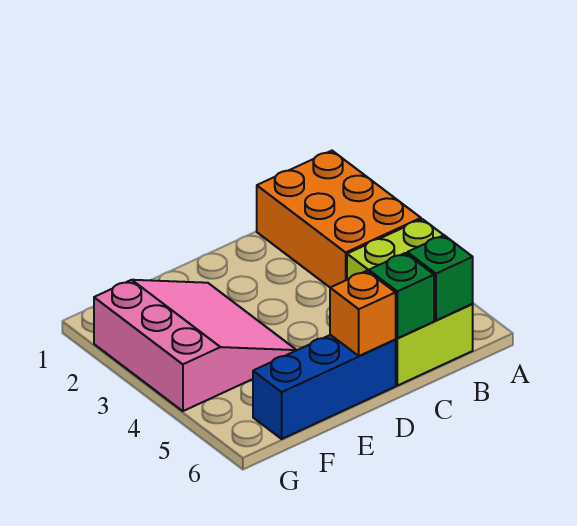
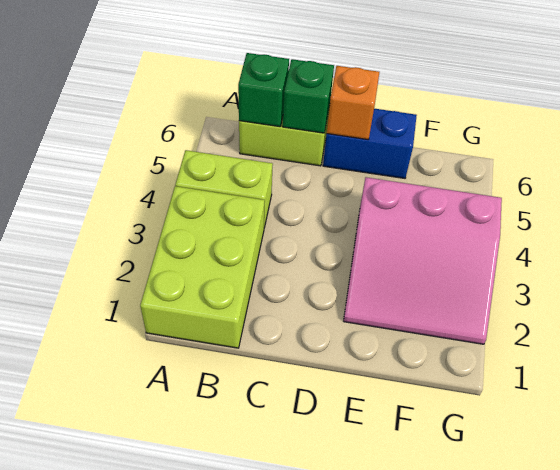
orange 2x3 brick [257,151,421,287] -> lime 2x3 brick [140,186,265,348]
blue 1x3 brick [253,335,396,439] -> blue 1x2 brick [323,109,417,178]
pink 3x3 slope [94,280,297,411] -> pink 3x3 slope turned to [344,177,502,344]

